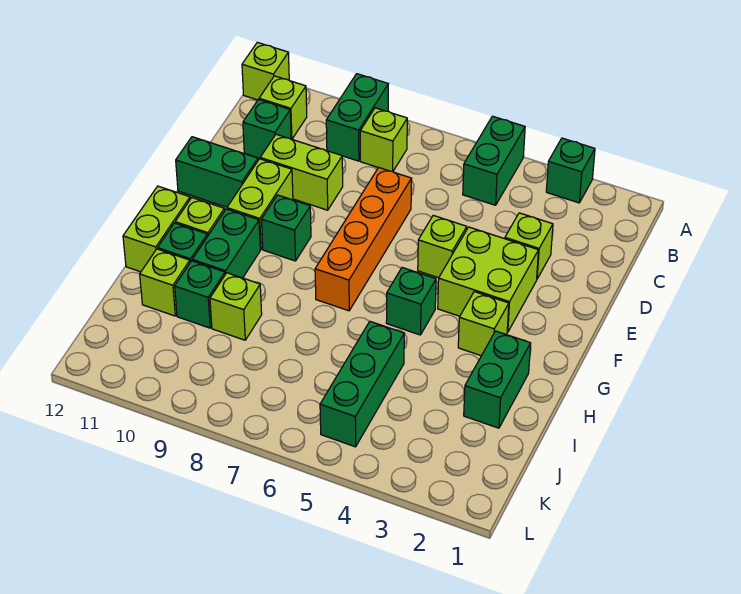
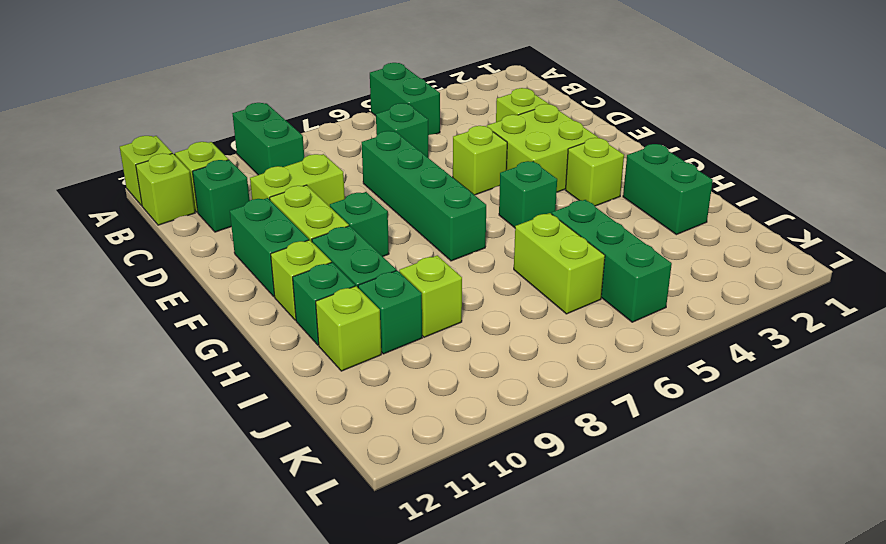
green 1x1 brick [546,138,595,203] -> green 1x1 brick moved to [376,103,428,157]
lime 1x1 brick [360,108,407,171] -> lime 1x1 brick moved to [136,153,195,225]
orange 1x4 brick [315,168,412,311] -> green 1x4 brick [362,131,486,261]
green 1x2 brick [176,137,258,207] -> green 1x2 brick turned to [230,198,309,297]
lime 1x2 brick [123,186,190,272] -> lime 1x2 brick moved to [514,213,605,314]

